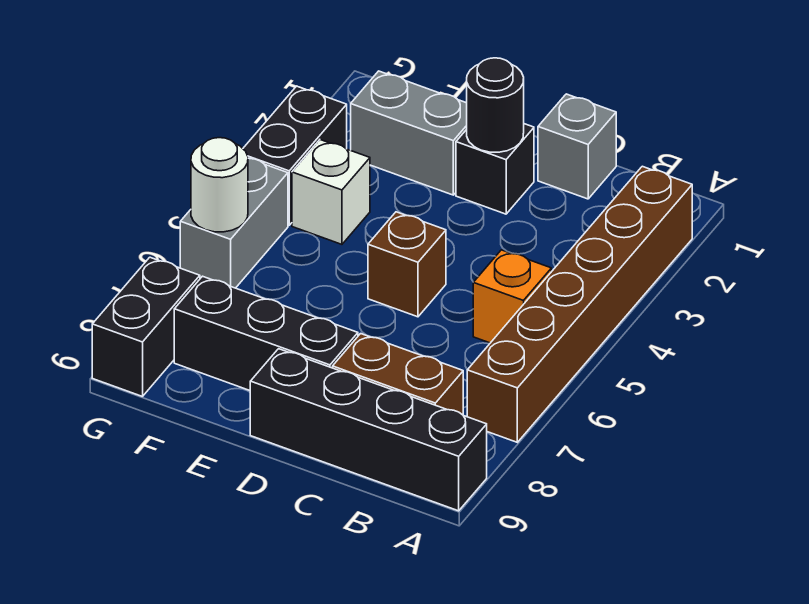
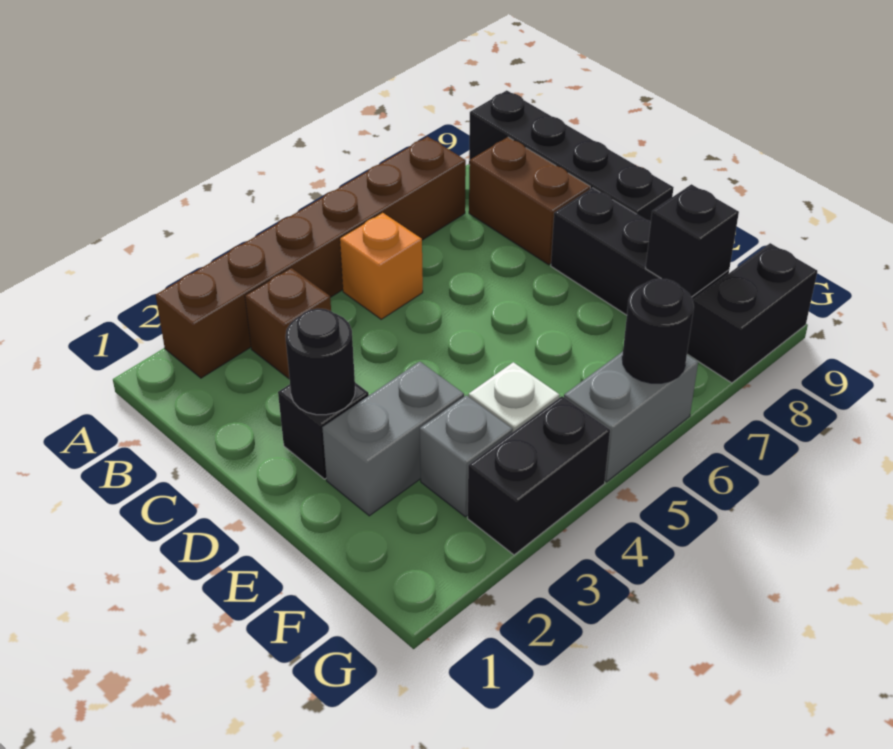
grey 1x1 brick [538,94,616,199] -> grey 1x1 brick moved to [420,395,513,517]
brown 1x1 brick [368,212,446,317] -> brown 1x1 brick moved to [245,268,331,379]
grey 1x2 brick [351,71,467,195] -> grey 1x2 brick turned to [322,362,464,516]
none -> black 1x1 brick [645,184,739,297]
white 1x1 round brick [191,138,248,232] -> black 1x1 round brick [622,279,694,383]

